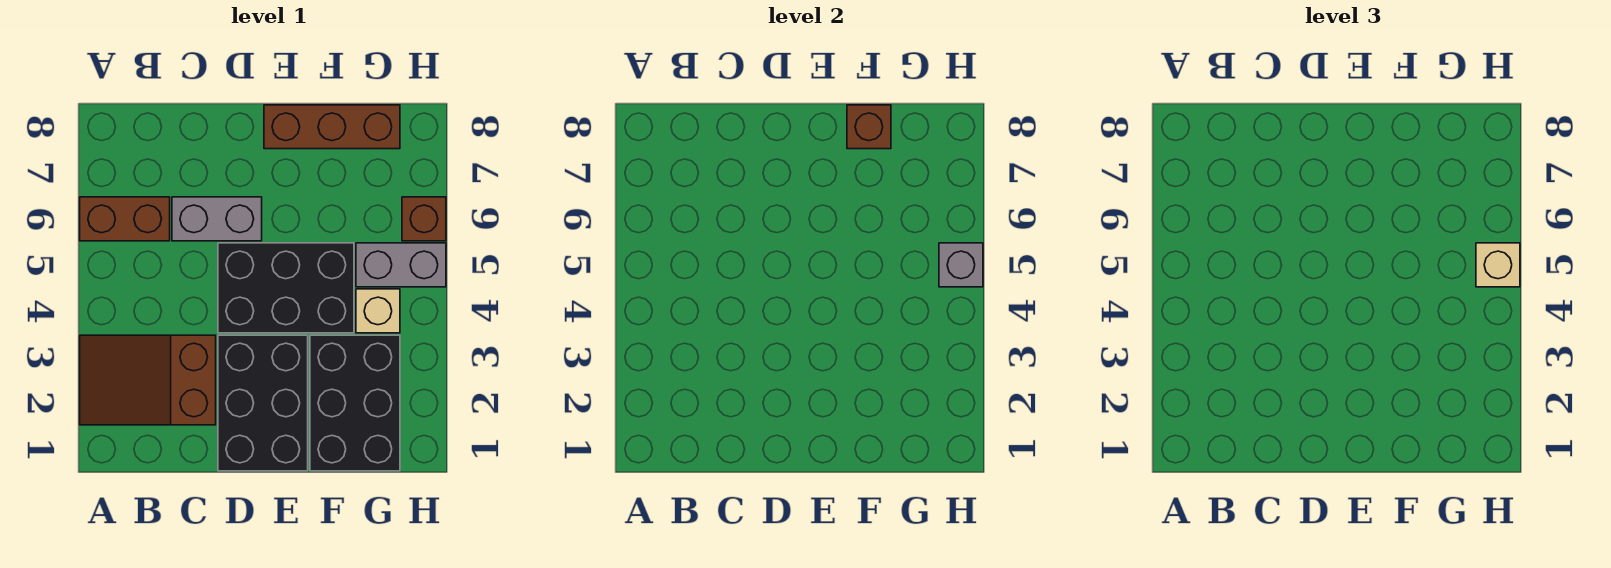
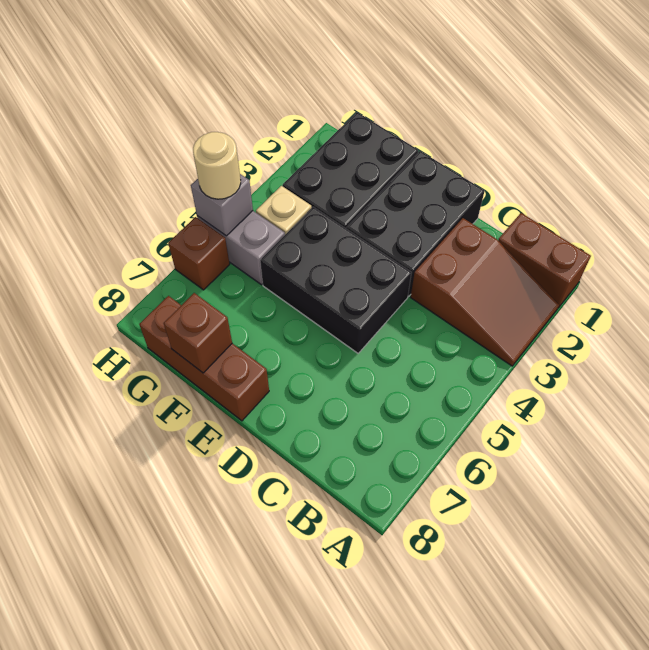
brown 1x2 brick [80,197,170,241] -> brown 1x2 brick moved to [498,213,591,308]
grey 1x2 brick [172,197,262,241] -> none
tan 1x1 brick [1476,243,1520,287] -> tan 1x1 round brick [193,132,241,199]

